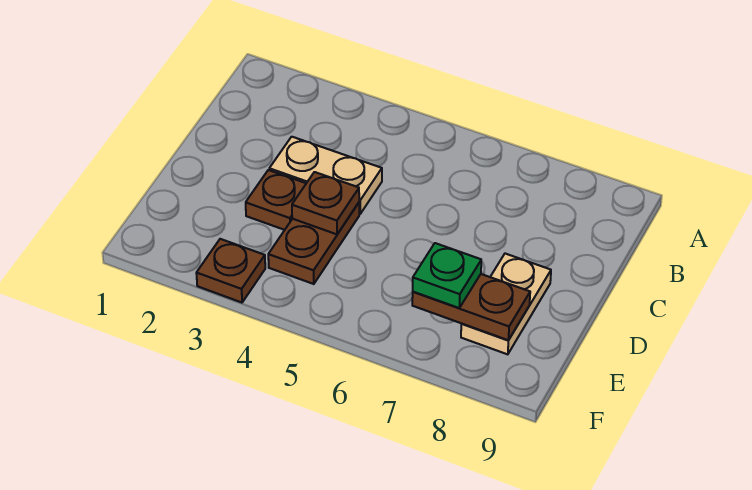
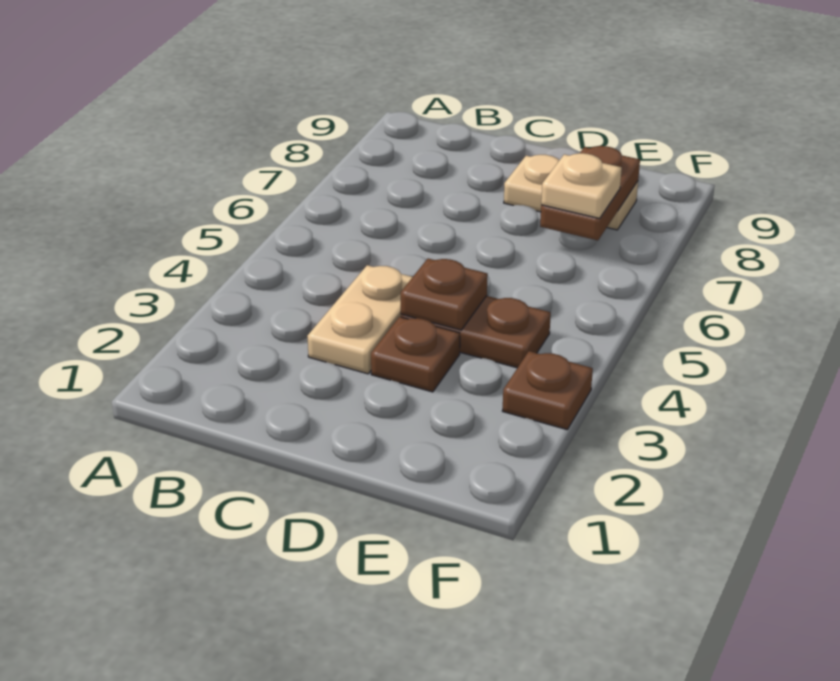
green 1x1 plate [413,243,481,308] -> tan 1x1 plate [541,153,622,218]

